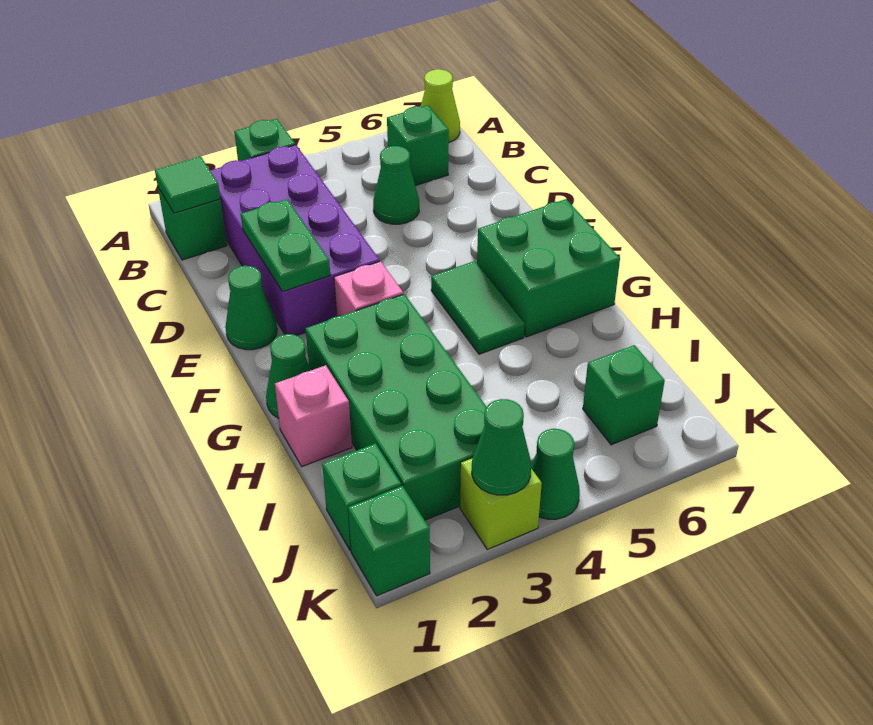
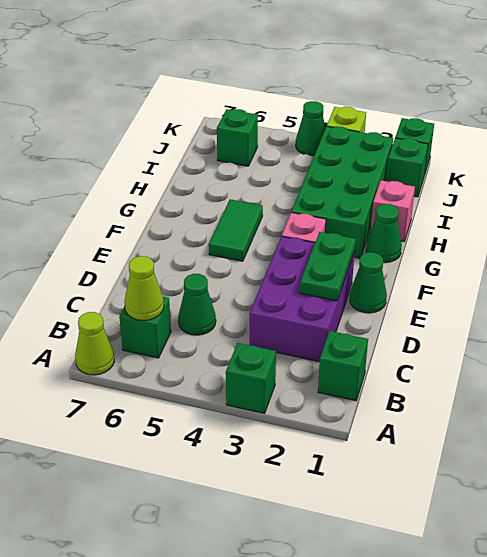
green 1x1 tile [155,156,220,213] -> none
purple 2x4 brick [210,145,380,335] -> purple 2x3 brick [250,236,355,362]
none -> lime 1x1 cone [124,256,164,320]
green 2x2 brick [477,199,620,337] -> none
green 1x1 cone [472,399,531,495] -> none

